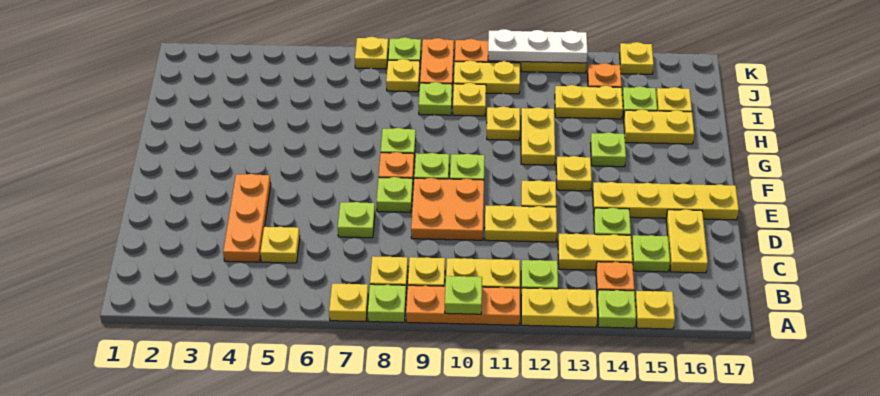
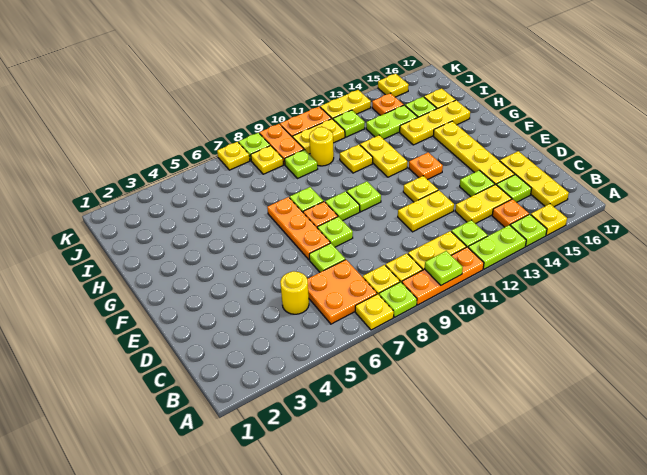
yellow 1x2 plate [521,288,597,327] -> lime 1x2 plate [468,225,526,269]
orange 1x3 plate [223,174,271,262] -> orange 1x3 plate moved to [267,197,330,260]
yellow 1x1 plate [260,227,300,263] -> yellow 1x1 round brick [280,271,309,314]
yellow 1x2 plate [666,209,708,273] -> yellow 1x3 plate [500,151,569,207]
orange 2x2 plate [411,178,484,240] -> orange 2x2 plate moved to [307,260,377,324]
yellow 1x4 plate [593,182,739,220] -> yellow 1x4 plate turned to [433,121,515,185]
yellow 1x1 plate [556,156,592,191] -> orange 1x1 plate [409,152,443,180]
lime 1x1 plate [591,132,626,167] -> lime 1x1 plate moved to [333,110,365,137]
yellow 1x2 plate [624,109,694,144] -> yellow 1x3 plate [400,100,470,145]
yellow 1x1 plate [453,83,486,116] -> yellow 1x1 round brick [309,127,334,166]
yellow 1x2 plate [555,85,623,119] -> lime 1x2 plate [366,105,418,139]
white 1x3 plate [488,29,587,63] -> none

